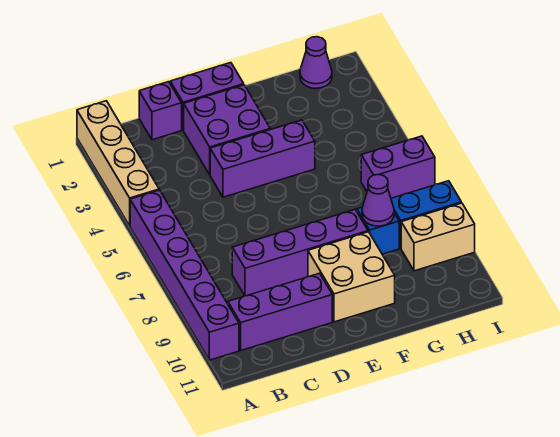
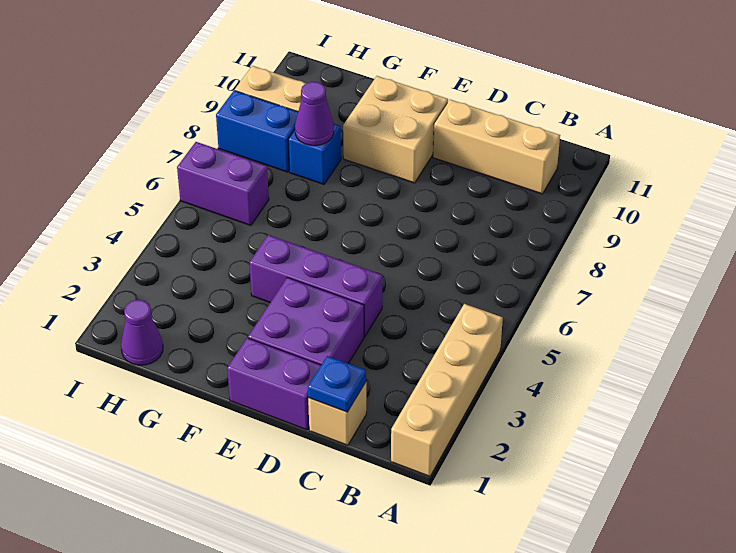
purple 1x6 brick [130,190,239,360] -> none
purple 1x3 brick [228,273,332,350] -> tan 1x3 brick [433,100,560,194]
purple 1x1 brick [139,82,182,140] -> tan 1x1 brick [308,382,366,445]
none -> blue 1x1 plate [308,356,366,412]
purple 1x4 brick [232,210,368,296] -> none

